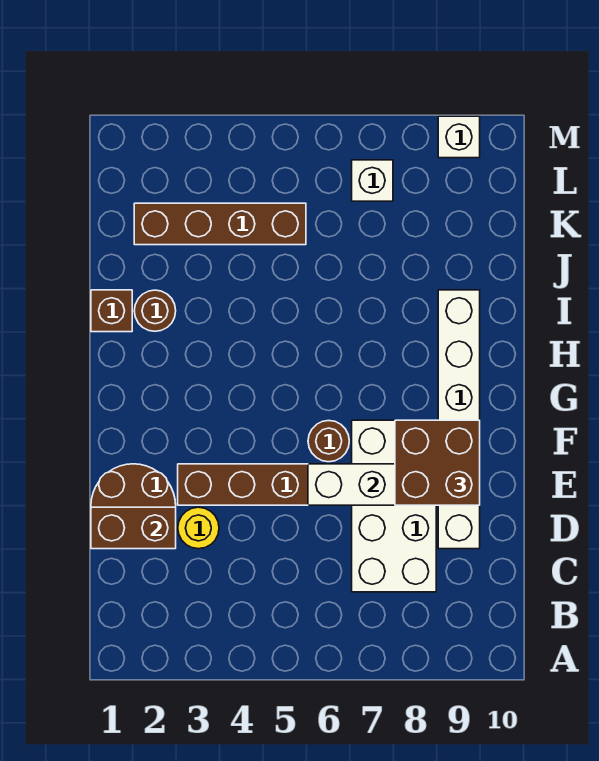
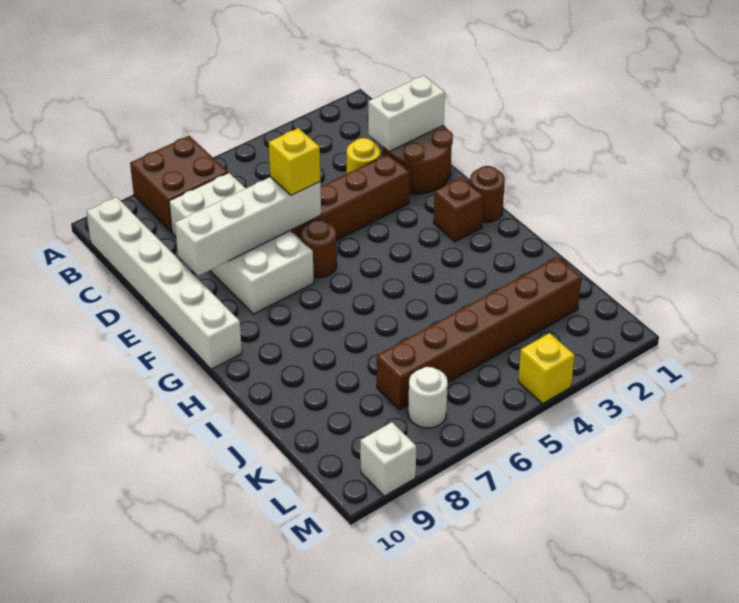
brown 1x2 brick [91,507,176,549] -> white 1x2 brick [368,75,445,152]
white 1x6 brick [438,290,480,549] -> white 1x6 brick moved to [86,197,242,369]
none -> yellow 1x1 brick [269,128,320,195]
brown 2x2 brick [395,420,480,505] -> brown 2x2 brick moved to [130,136,228,232]
brown 1x1 brick [91,290,132,332] -> brown 1x1 brick moved to [434,177,484,242]
brown 1x1 round brick [134,290,176,331] -> brown 1x1 round brick moved to [470,166,505,223]
brown 1x4 brick [134,203,306,245] -> brown 1x6 brick [377,257,582,410]
white 1x1 brick [352,160,393,201] -> white 1x1 round brick [408,367,448,428]
none -> yellow 1x1 brick [518,333,575,404]

